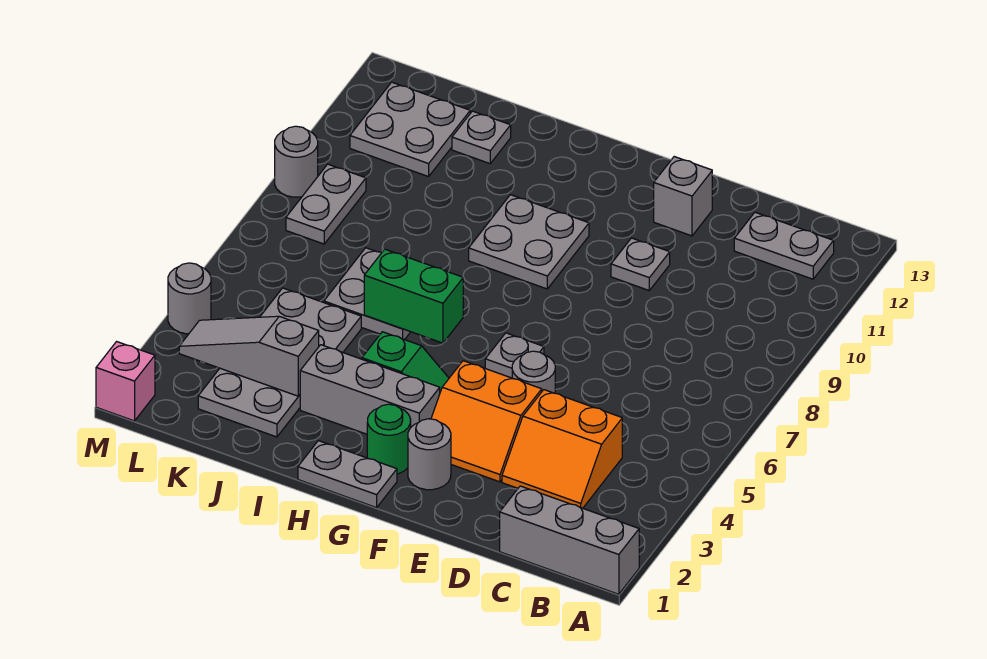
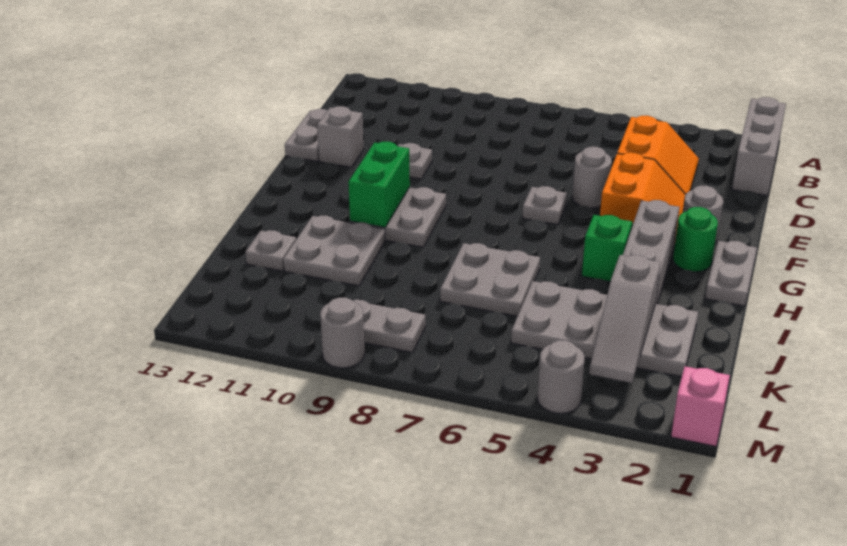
grey 1x2 plate [734,212,834,279] -> grey 1x2 plate moved to [285,109,327,162]
green 1x2 brick [364,249,463,343] -> green 1x2 brick moved to [348,142,410,227]
grey 2x2 plate [350,82,470,177] -> grey 2x2 plate moved to [283,216,385,286]

